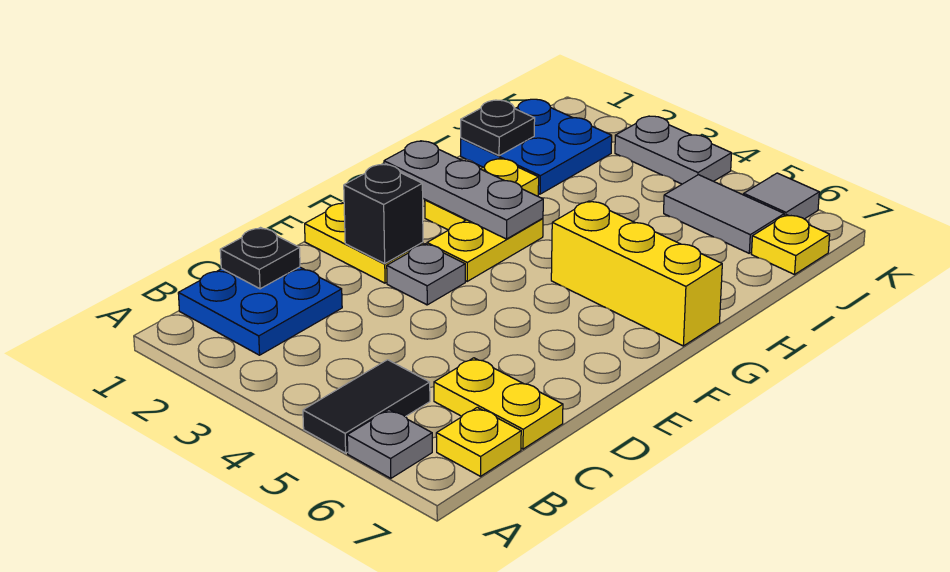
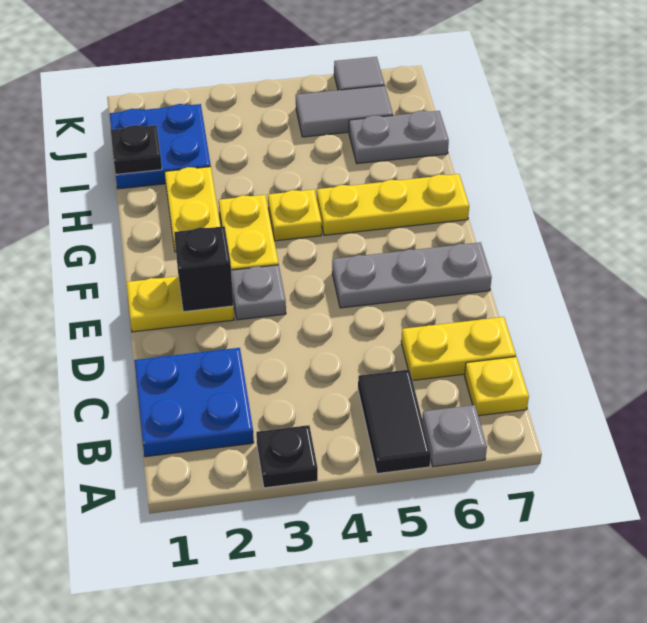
black 1x1 plate [220,228,300,289] -> black 1x1 plate moved to [256,425,318,488]
grey 1x3 plate [384,141,543,239] -> grey 1x3 plate moved to [332,242,492,308]
yellow 1x3 brick [551,201,722,346] -> yellow 1x3 plate [317,174,469,235]
yellow 1x1 plate [752,215,830,275] -> yellow 1x1 plate moved to [268,189,322,241]
grey 1x2 plate [615,116,732,184] -> grey 1x2 plate moved to [349,111,449,164]

